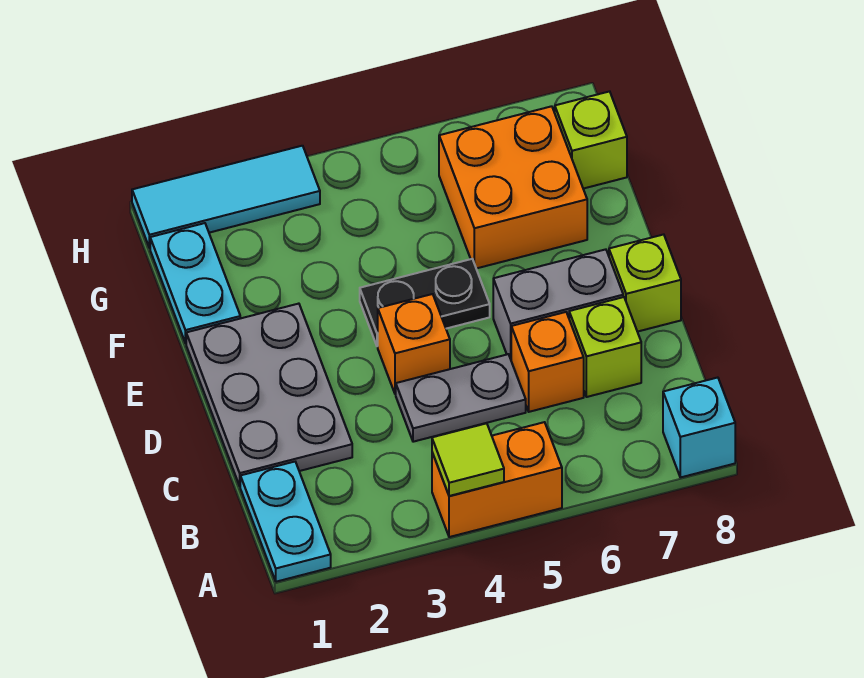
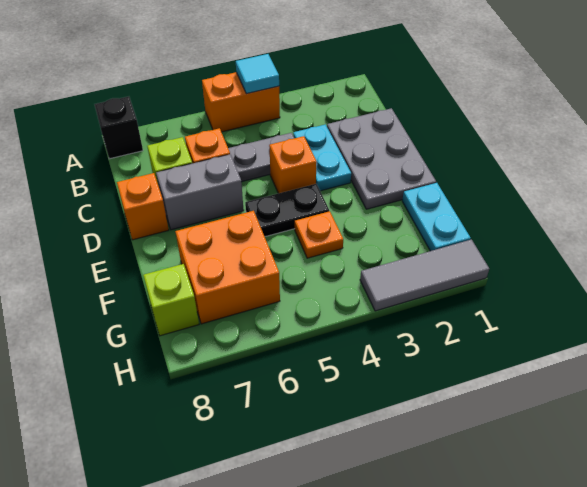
cyan 1x2 plate [240,462,331,582] -> cyan 1x2 plate moved to [293,124,351,191]
lime 1x1 tile [432,423,504,496] -> cyan 1x1 tile [236,54,279,94]
cyan 1x1 brick [663,378,735,477] -> black 1x1 brick [95,97,143,159]
lime 1x1 brick [609,234,681,332] -> orange 1x1 brick [117,173,169,240]
none -> orange 1x1 plate [295,211,343,258]
cyan 1x3 tile [132,146,320,248] -> grey 1x3 tile [360,240,489,311]

